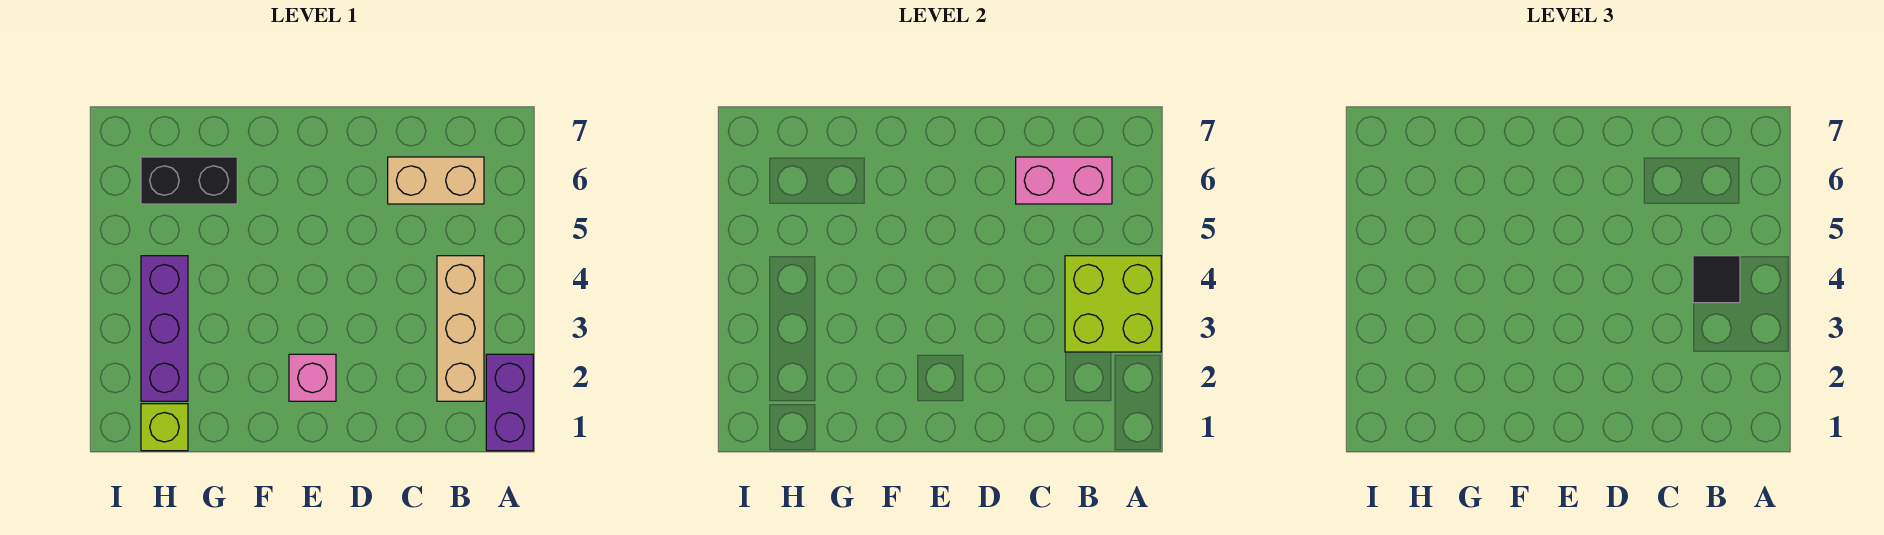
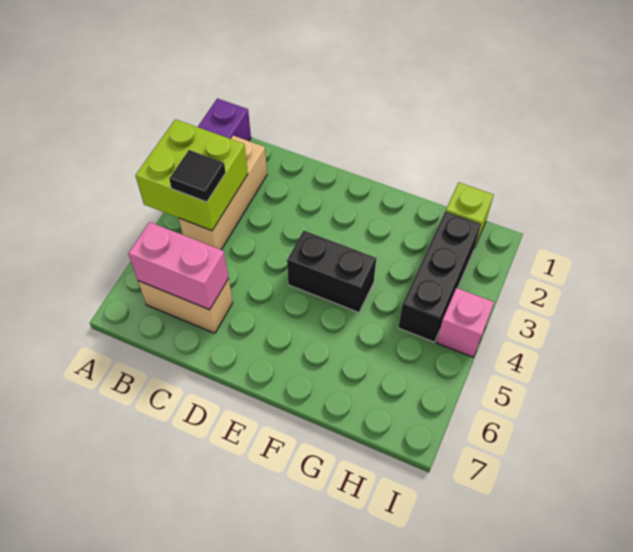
pink 1x1 brick [289,354,336,401] -> pink 1x1 brick moved to [436,288,494,357]
black 1x2 brick [141,157,237,204] -> black 1x2 brick moved to [287,231,376,312]
purple 1x3 brick [141,256,188,401] -> black 1x3 brick [398,211,481,342]

